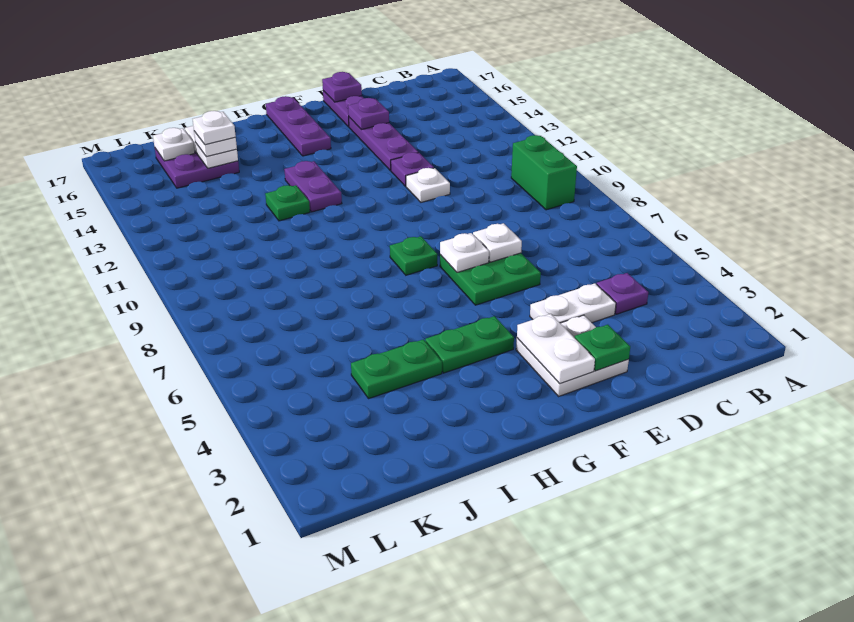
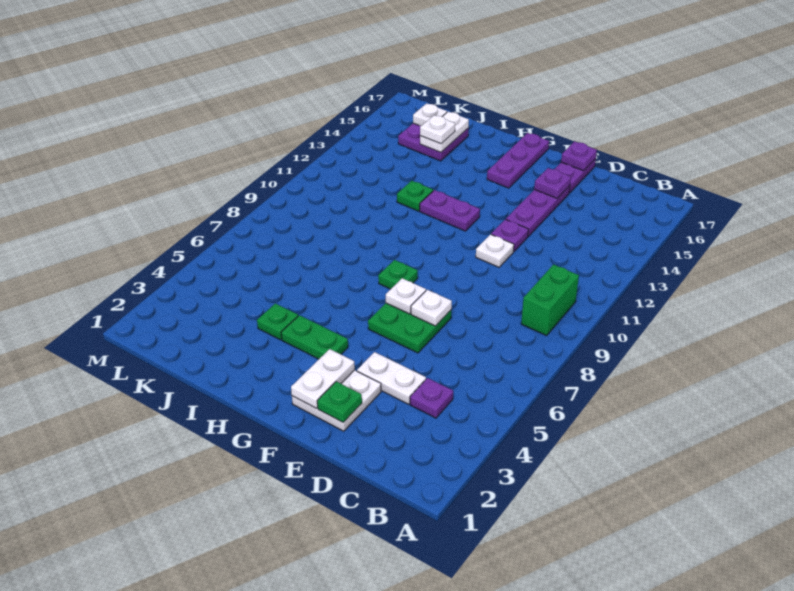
purple 1x2 plate [284,161,342,212] -> purple 1x2 plate turned to [420,190,480,231]
green 1x2 plate [351,339,442,398] -> green 1x1 plate [257,303,298,340]
white 1x1 plate [193,111,236,145] -> none

